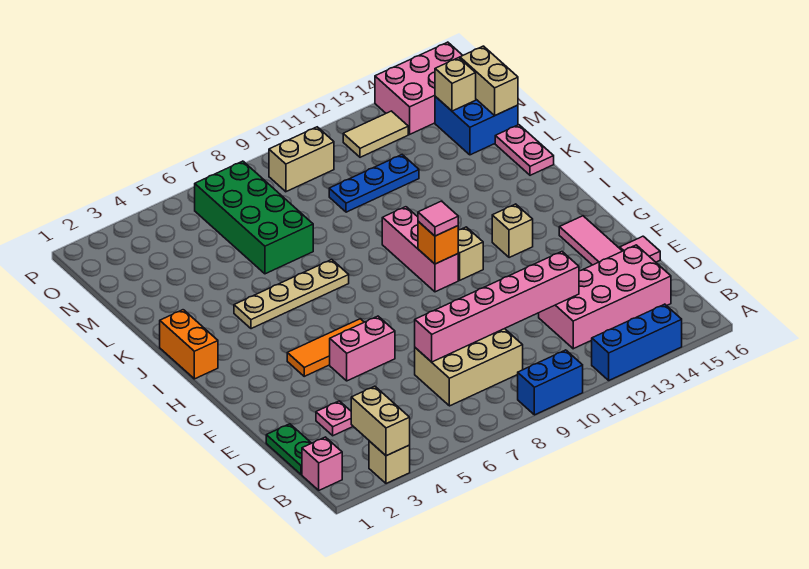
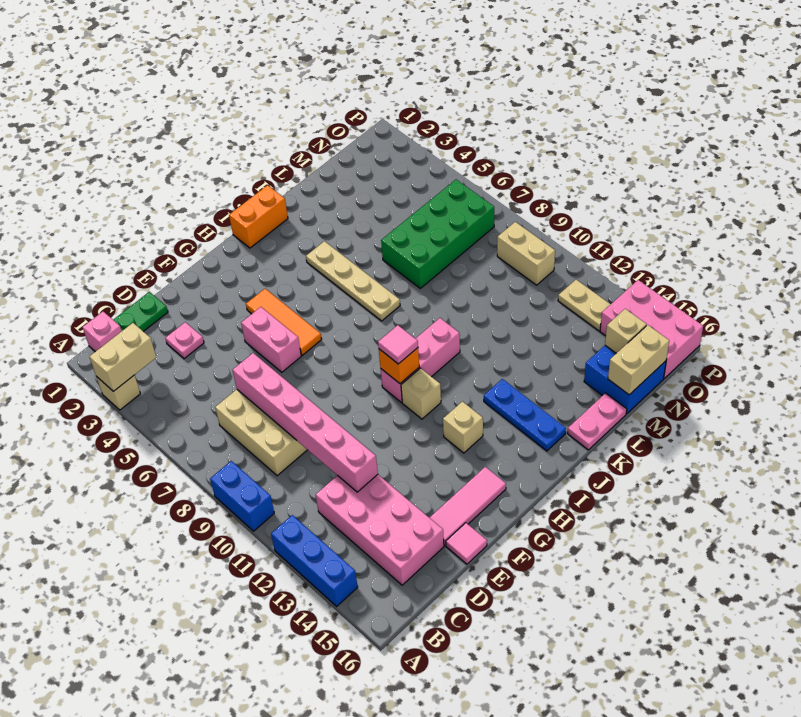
blue 1x3 plate [329,155,419,212] -> blue 1x3 plate moved to [484,379,566,451]
tan 1x2 tile [343,111,408,157] -> tan 1x2 plate [558,280,611,331]

